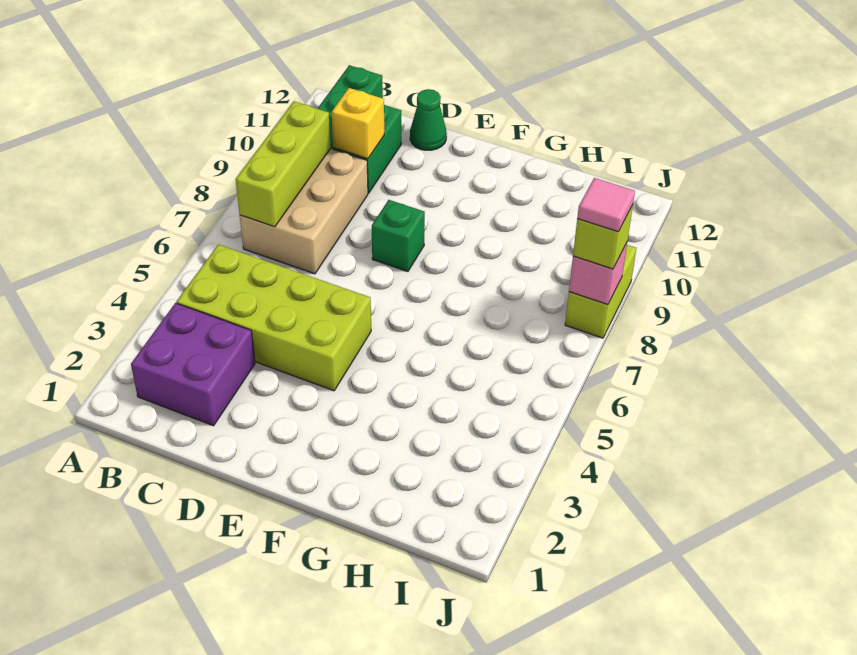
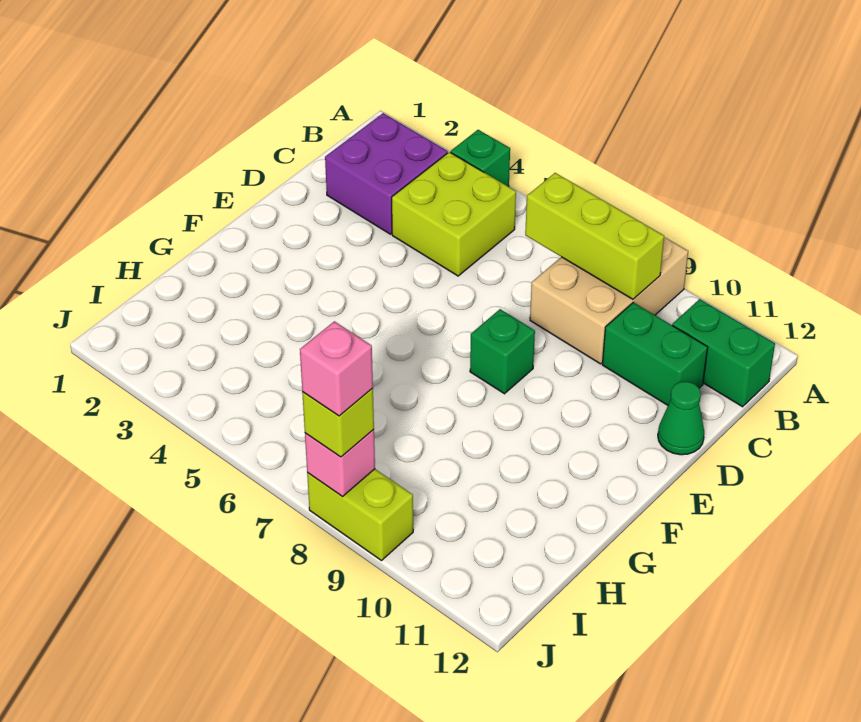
none -> green 1x1 brick [451,130,510,187]
lime 2x4 brick [177,244,371,391] -> lime 2x2 brick [392,152,516,276]
tan 2x3 brick [240,149,368,274] -> tan 2x3 brick turned to [530,237,688,364]
yellow 1x1 brick [332,88,384,159] -> none
pink 1x1 tile [577,178,635,232] -> pink 1x1 brick [300,321,373,416]

